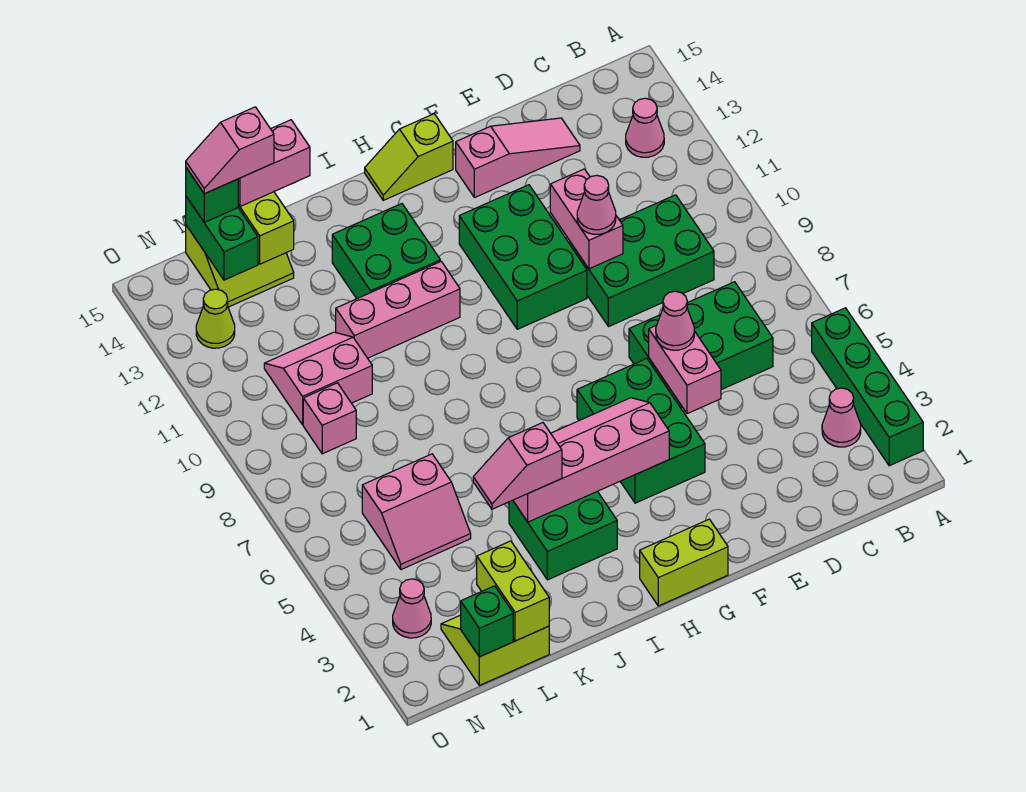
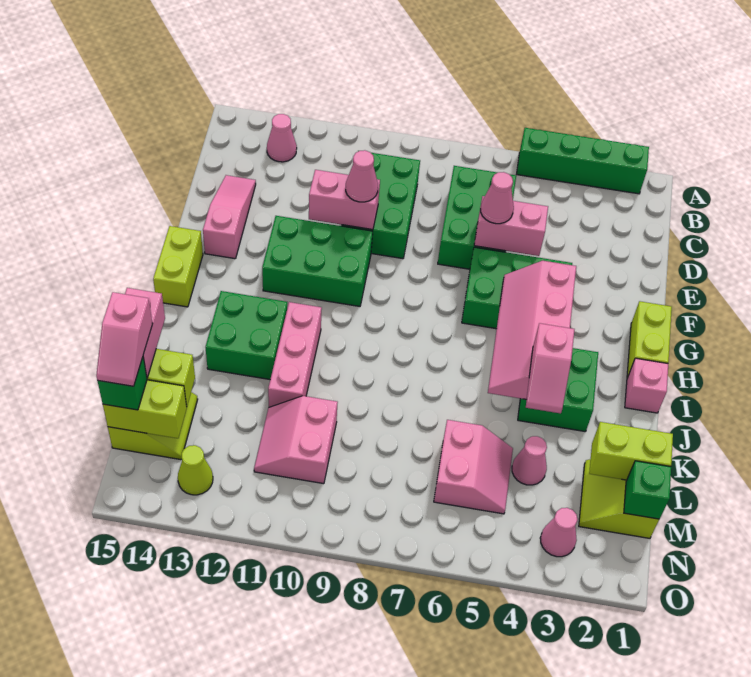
pink 1x1 cone [822,388,861,447] -> pink 1x1 cone moved to [512,436,547,485]
lime 1x2 slope [365,114,453,200] -> lime 1x2 brick [153,226,203,307]
pink 1x1 brick [303,383,356,454] -> pink 1x1 brick moved to [625,358,668,413]
green 1x2 brick [186,197,258,280] -> lime 1x2 brick [103,380,187,438]

